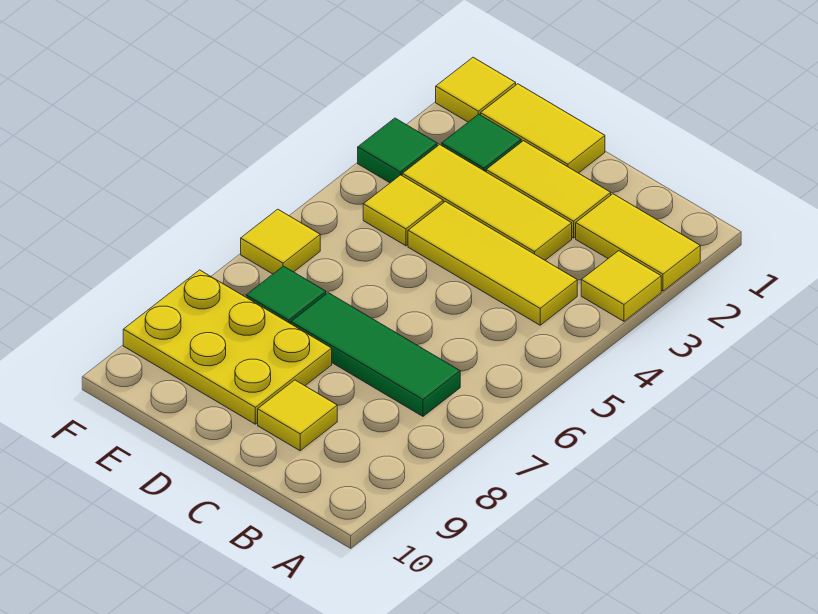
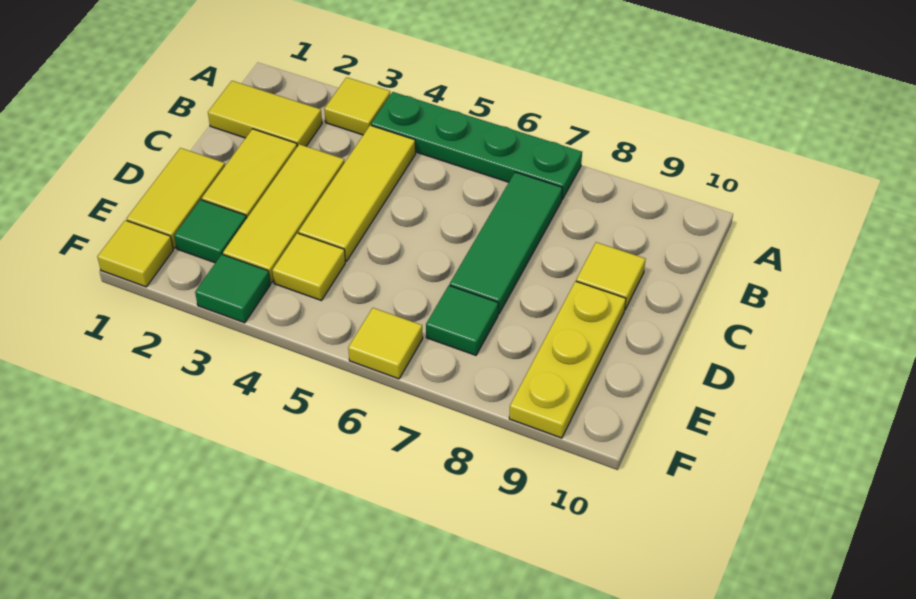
yellow 1x2 tile [576,194,700,291] -> yellow 1x2 tile turned to [208,81,322,146]
none -> green 1x4 plate [371,92,582,199]
yellow 2x3 plate [123,270,332,424] -> yellow 1x3 plate [509,281,626,438]

